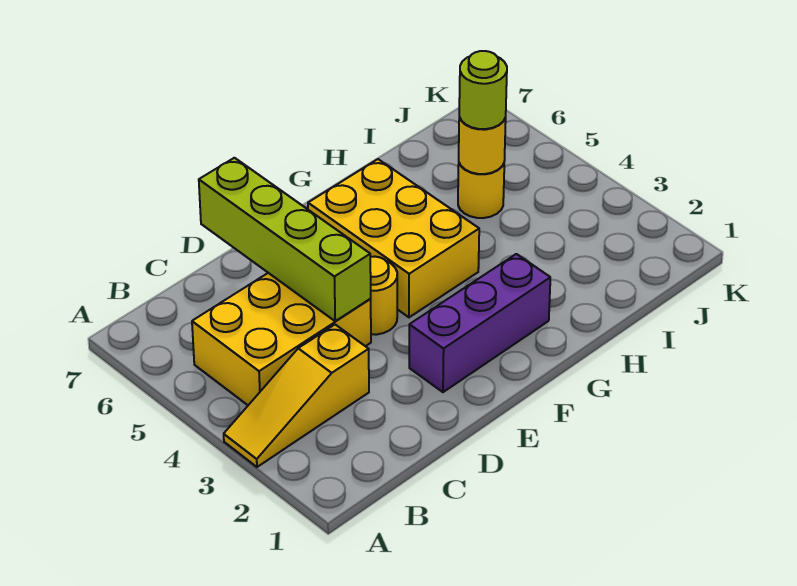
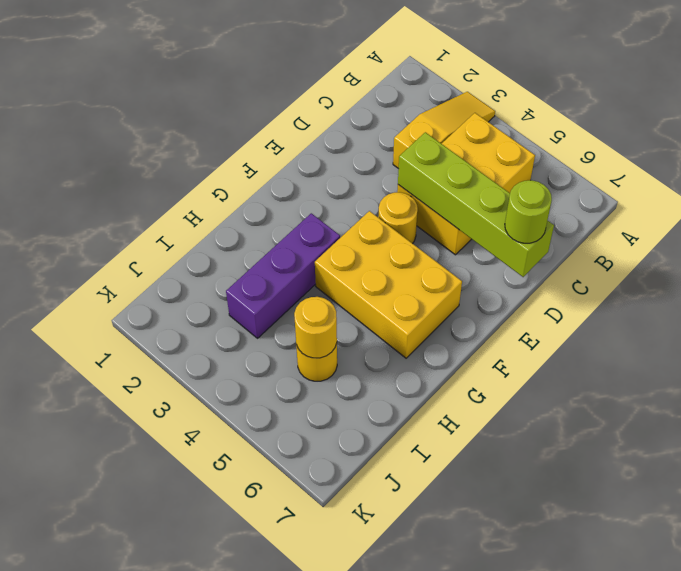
purple 1x3 brick [409,254,550,392] -> purple 1x3 brick moved to [226,213,340,338]
lime 1x1 round brick [459,51,507,129] -> lime 1x1 round brick moved to [505,180,552,243]

